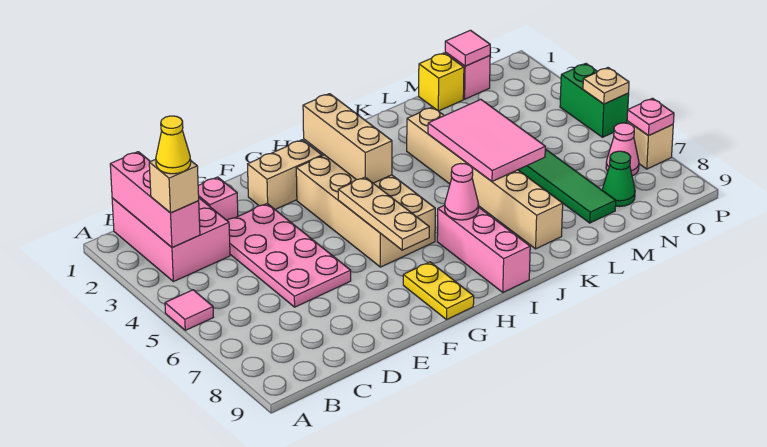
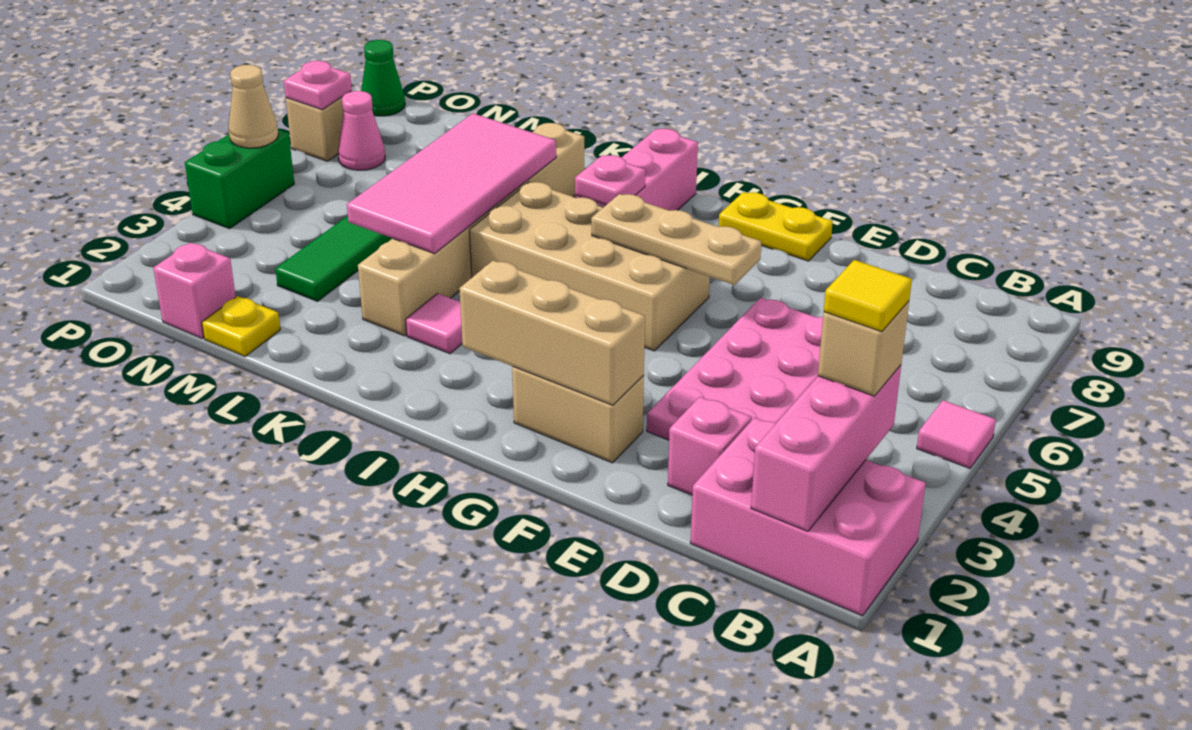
pink 2x3 brick [112,198,230,282] -> pink 2x3 brick turned to [690,418,926,616]
yellow 1x1 cone [156,116,191,174] -> yellow 1x1 tile [824,260,912,332]
tan 2x4 brick [296,155,435,267] -> tan 2x4 brick turned to [469,182,710,351]
tan 1x3 plate [338,177,429,250] -> tan 1x3 plate turned to [591,194,761,285]
yellow 1x2 plate [403,262,474,320] -> yellow 1x2 plate turned to [719,192,833,261]
tan 1x3 brick [303,94,392,183] -> tan 1x3 brick turned to [459,261,645,405]
pink 1x1 cone [445,163,479,220] -> pink 1x1 plate [575,155,645,205]
pink 2x3 tile [428,100,545,181] -> pink 2x4 tile [347,113,556,254]
yellow 1x1 brick [419,53,464,111] -> yellow 1x1 plate [202,296,280,356]
pink 1x1 tile [445,30,490,66] -> pink 1x1 tile moved to [406,293,462,354]
green 1x1 cone [602,151,635,207] -> green 1x1 cone moved to [361,40,405,116]
tan 1x1 plate [583,68,629,104] -> tan 1x1 cone [229,65,278,148]

